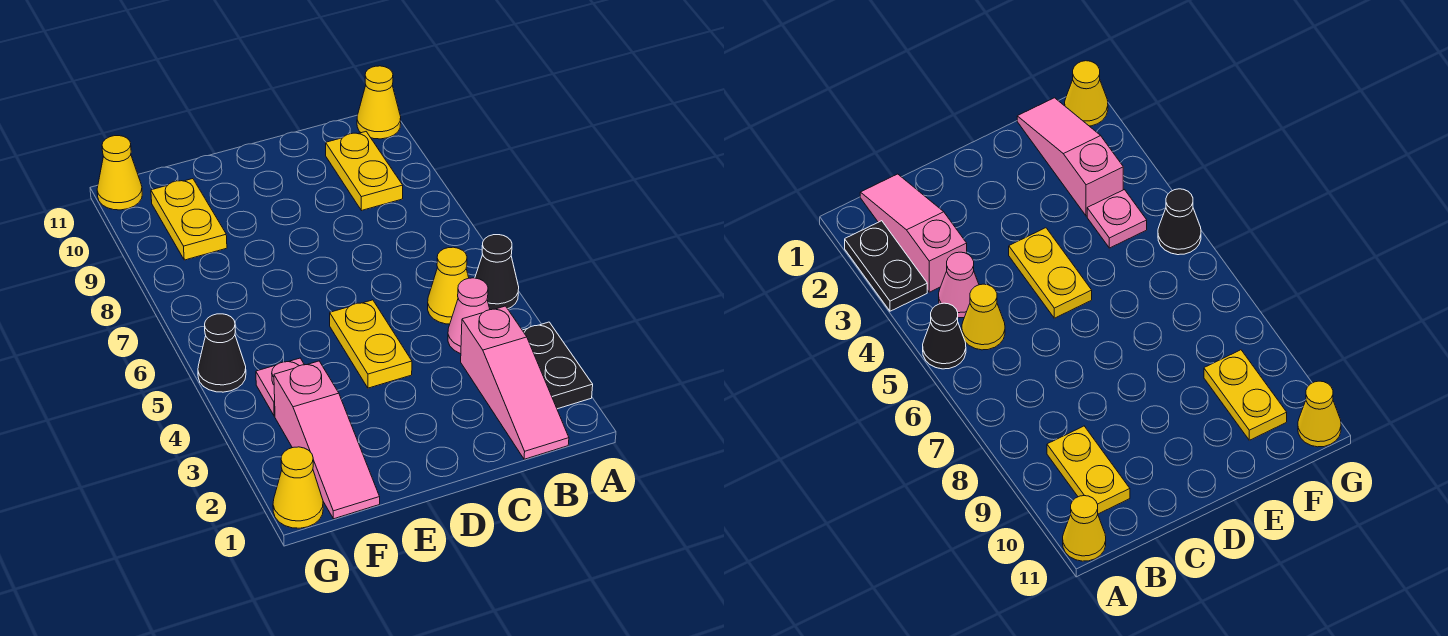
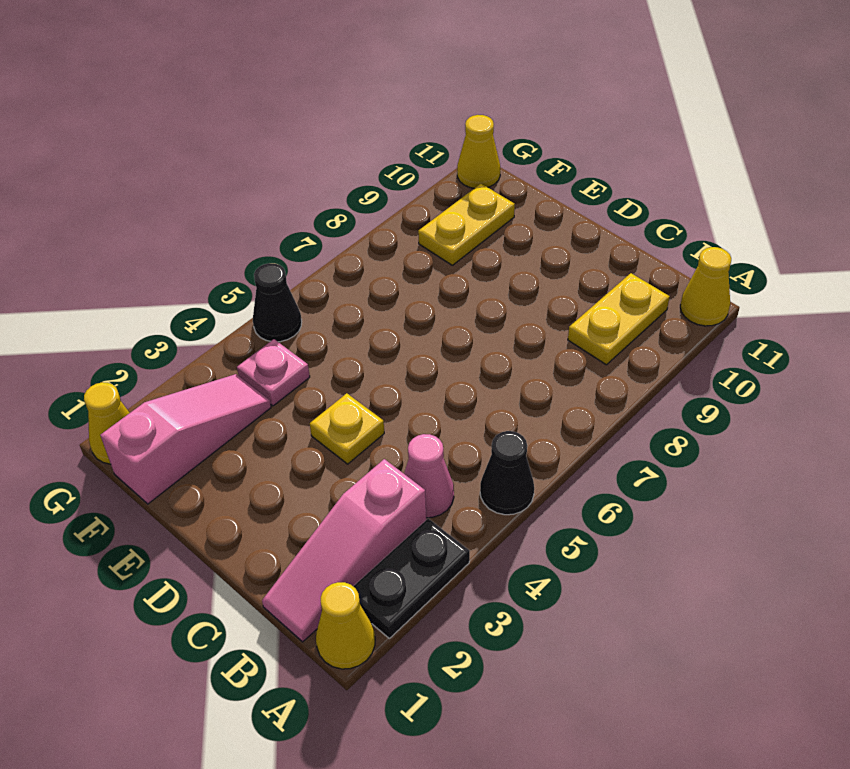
yellow 1x1 cone [428,247,469,324] -> yellow 1x1 cone moved to [316,582,375,669]
yellow 1x2 plate [330,300,412,388] -> yellow 1x1 plate [310,393,384,464]
pink 1x3 slope [274,361,380,519] -> pink 1x3 slope turned to [100,374,271,504]

